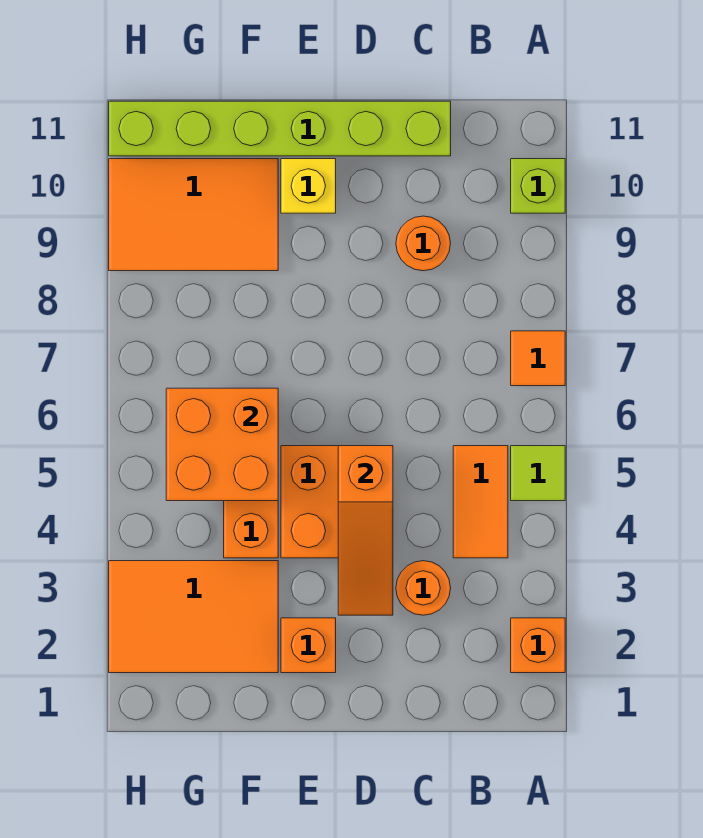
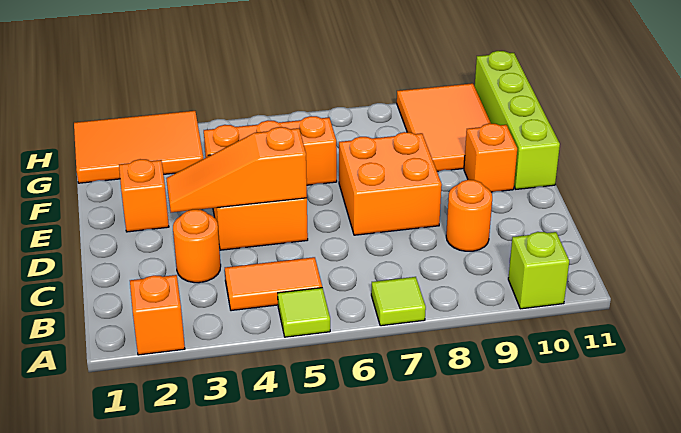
orange 1x1 tile [511,331,565,386] -> lime 1x1 tile [371,277,426,326]
lime 1x6 brick [109,101,451,156] -> lime 1x4 brick [475,51,560,189]
yellow 1x1 brick [281,159,336,213] -> orange 1x1 brick [464,123,517,192]
orange 2x3 tile [109,561,278,673] -> orange 2x3 tile turned to [74,111,203,183]
orange 2x2 brick [166,388,278,501] -> orange 2x2 brick moved to [339,132,442,235]

